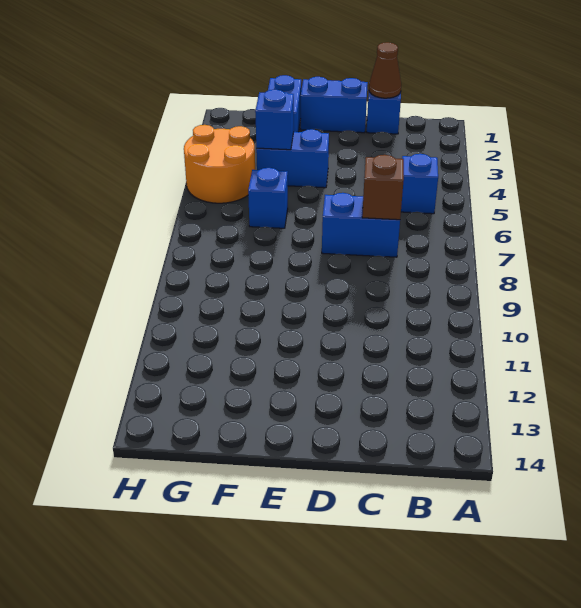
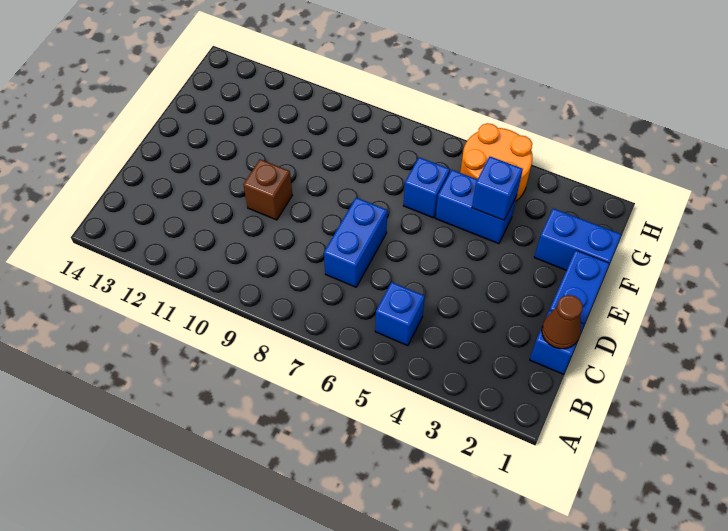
brown 1x1 brick [362,155,404,220] -> brown 1x1 brick moved to [243,159,292,220]
blue 1x2 brick [256,129,329,188] -> blue 1x2 brick turned to [435,170,517,244]

